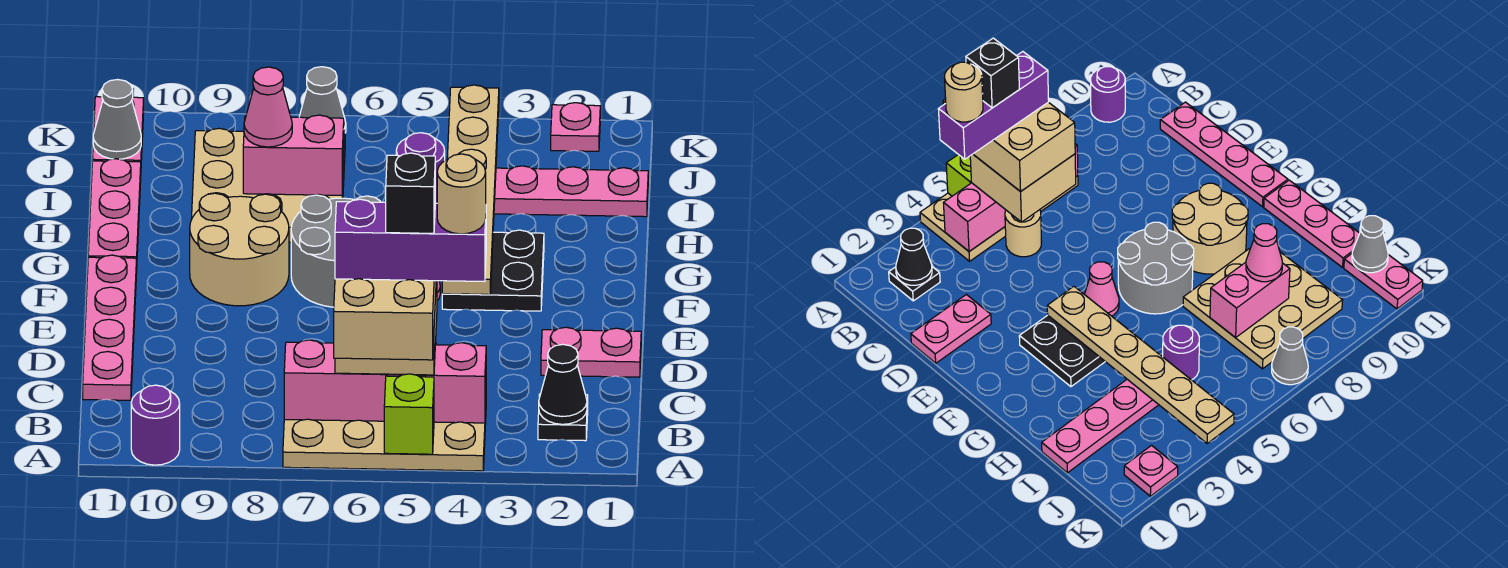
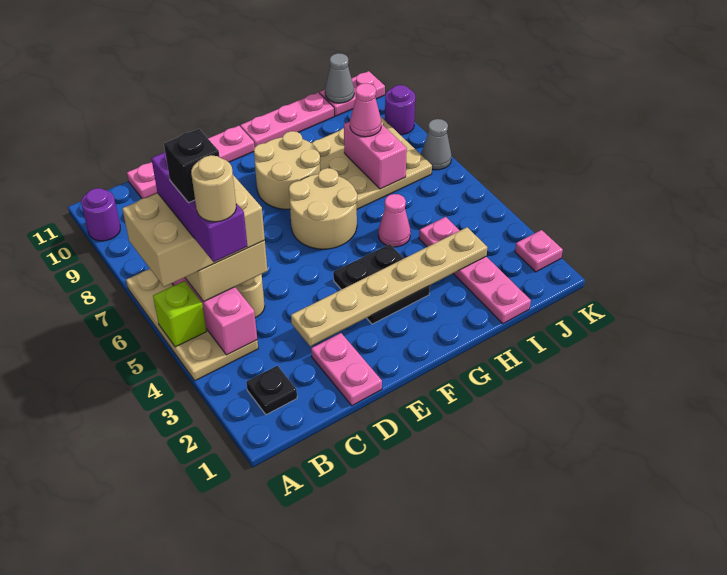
black 1x1 cone [539,344,587,424] -> none
tan 1x6 plate [442,85,499,295] -> tan 1x6 plate moved to [291,227,487,346]
pink 1x1 cone [1084,262,1119,316] -> pink 1x1 cone moved to [378,194,411,247]
grey 2x2 round brick [291,195,380,307] -> tan 2x2 round brick [289,168,357,249]
purple 1x1 round brick [396,133,445,203] -> purple 1x1 round brick moved to [385,85,415,135]

